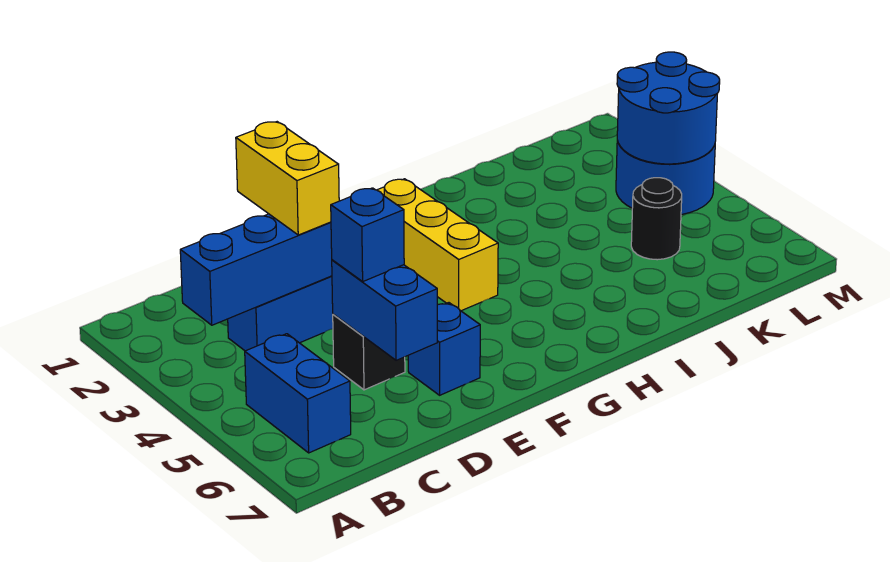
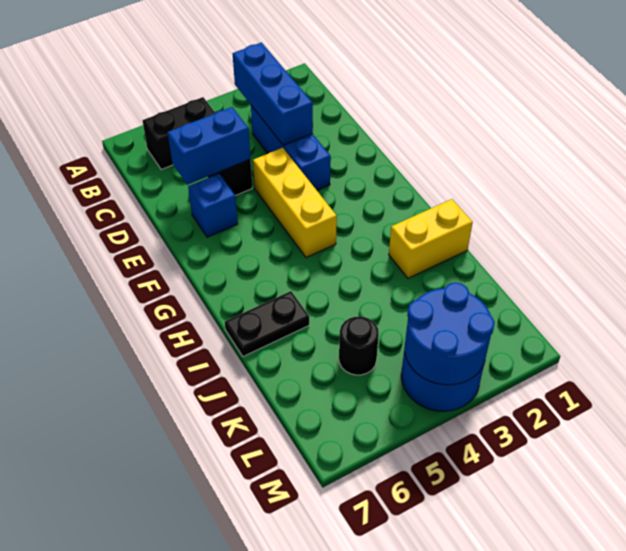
blue 1x2 brick [245,334,351,453] -> black 1x2 brick [142,97,215,170]
yellow 1x2 brick [236,122,339,235] -> yellow 1x2 brick moved to [389,199,473,278]
blue 1x1 brick [331,188,404,281] -> none
yellow 1x3 brick [377,179,498,311] -> yellow 1x3 brick turned to [253,148,337,258]
none -> black 1x2 plate [225,291,309,356]

